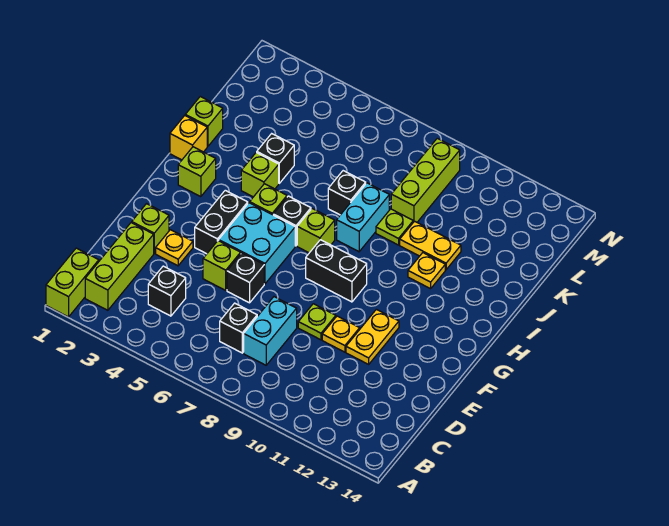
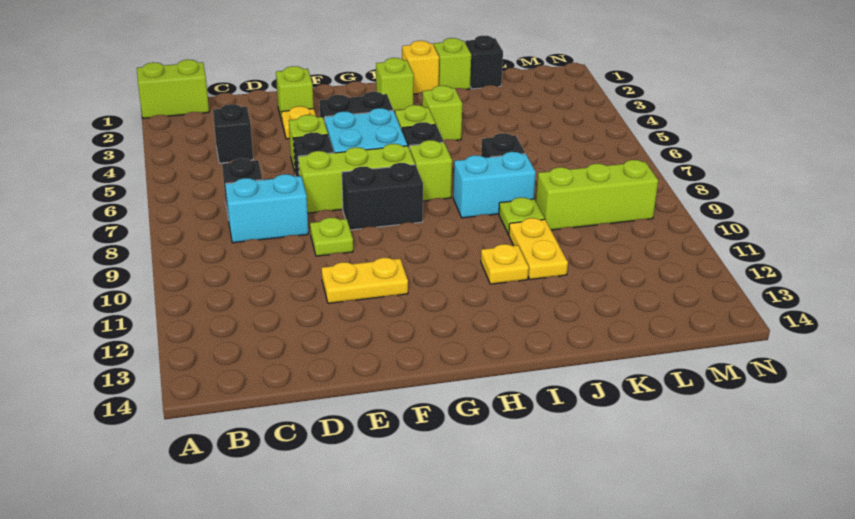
lime 1x3 brick [85,223,154,310] -> lime 1x3 brick moved to [298,144,415,213]
yellow 1x1 plate [322,316,360,352] -> none
black 1x2 brick [306,240,367,302] -> black 1x2 brick turned to [342,163,423,230]
black 1x1 brick [257,134,294,183] -> black 1x1 brick moved to [465,36,503,89]

